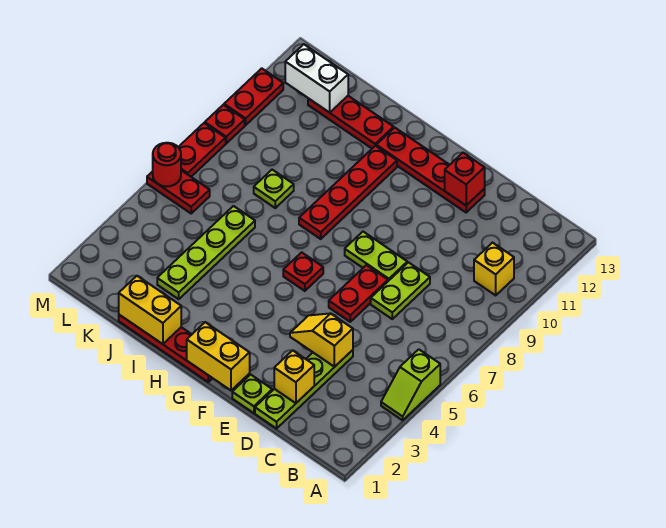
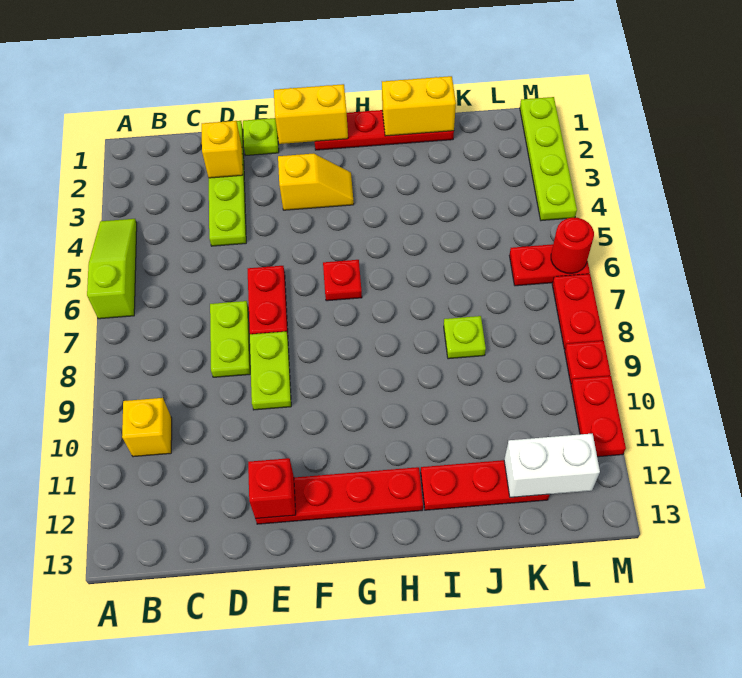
lime 1x2 slope [381,349,440,420] -> lime 1x3 slope [87,219,137,319]
yellow 1x2 slope [290,313,353,367] -> yellow 1x2 slope moved to [278,154,354,210]
lime 1x2 plate [345,232,407,281] -> lime 1x2 plate turned to [250,332,291,410]
red 1x4 plate [299,146,397,239] -> none
lime 1x4 plate [157,206,255,299] -> lime 1x4 plate moved to [520,97,577,221]

